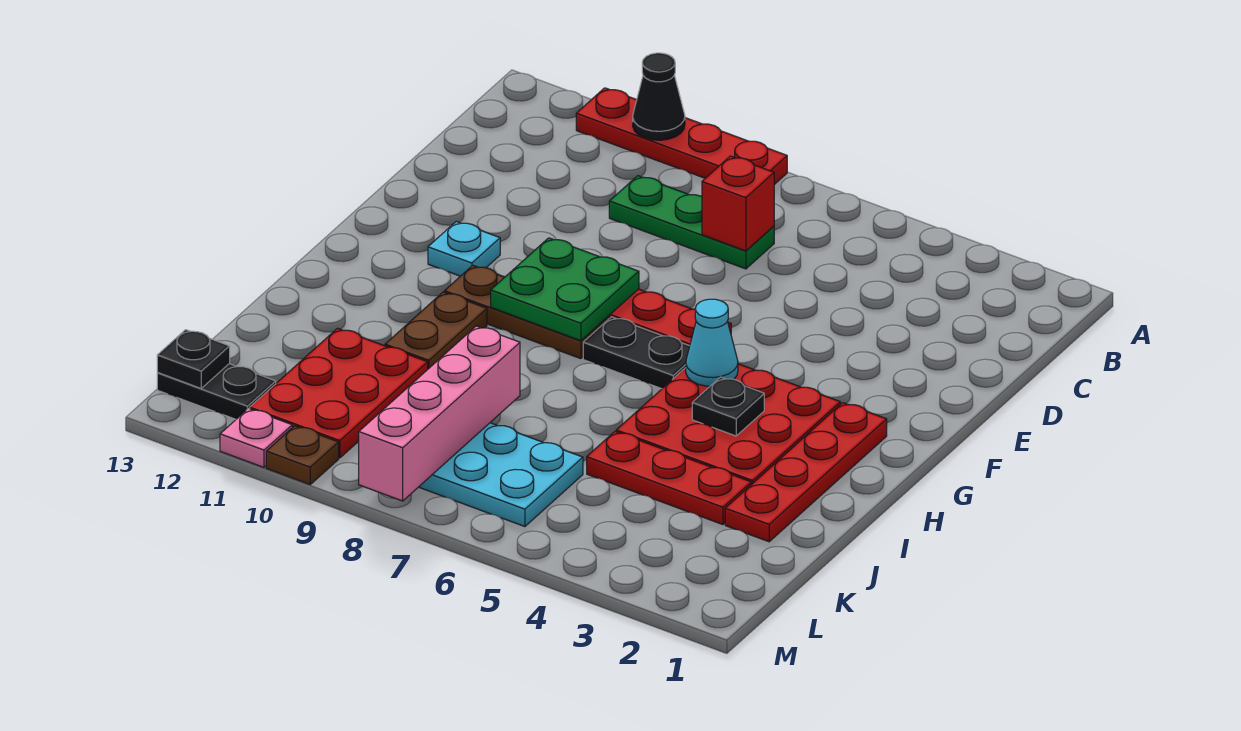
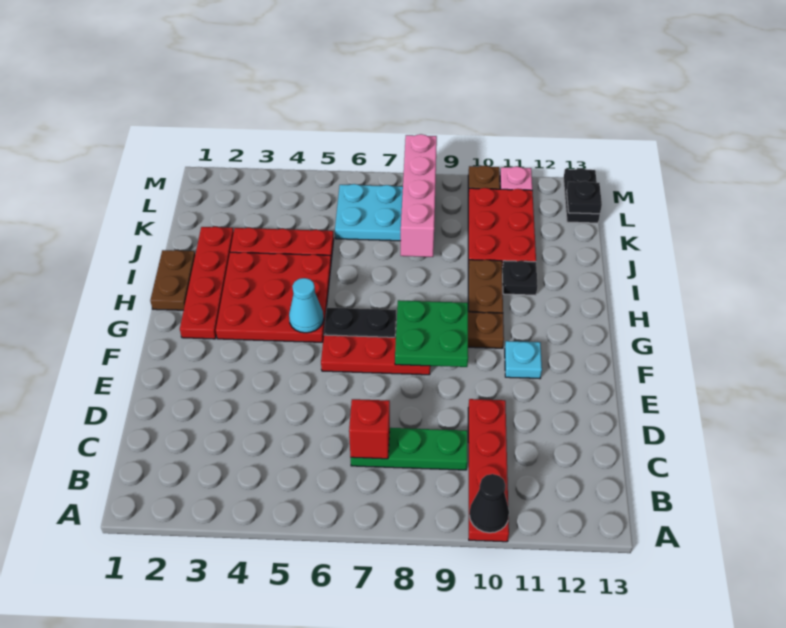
red 1x4 plate [576,88,787,185] -> red 1x4 plate turned to [468,399,509,542]
none -> brown 1x2 plate [150,250,195,310]
black 1x1 plate [692,377,764,436] -> black 1x1 plate moved to [503,261,538,295]
black 1x2 plate [157,364,276,419] -> black 1x2 plate turned to [563,168,600,223]

